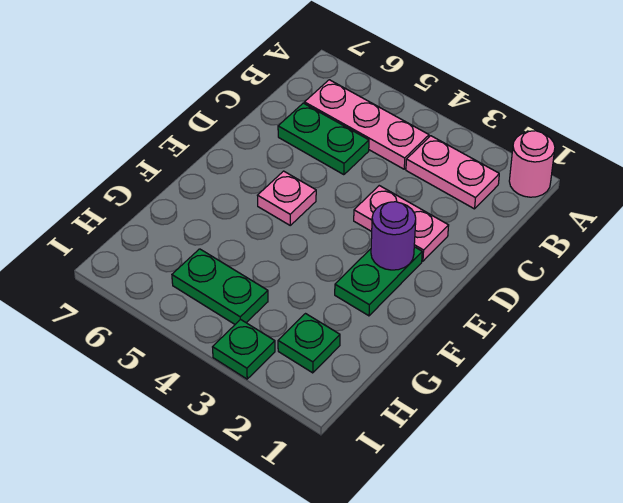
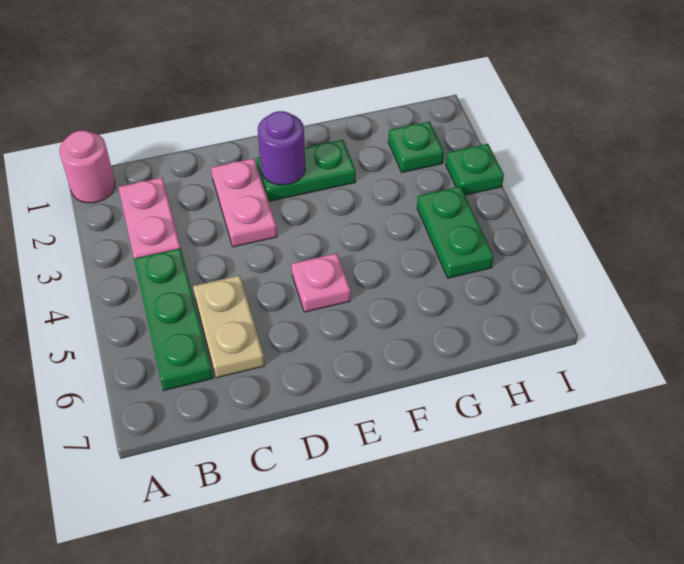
pink 1x3 plate [304,80,429,169] -> green 1x3 plate [134,248,213,390]
green 1x2 plate [278,103,369,175] -> tan 1x2 plate [193,275,265,378]

